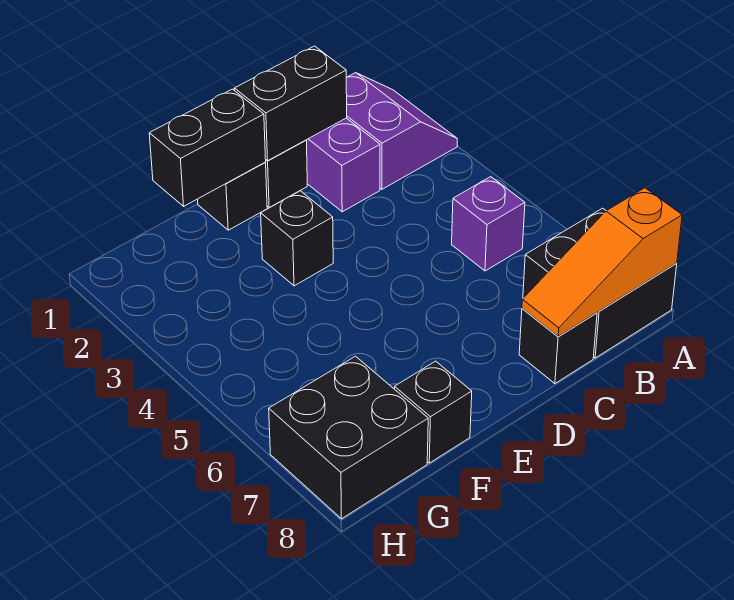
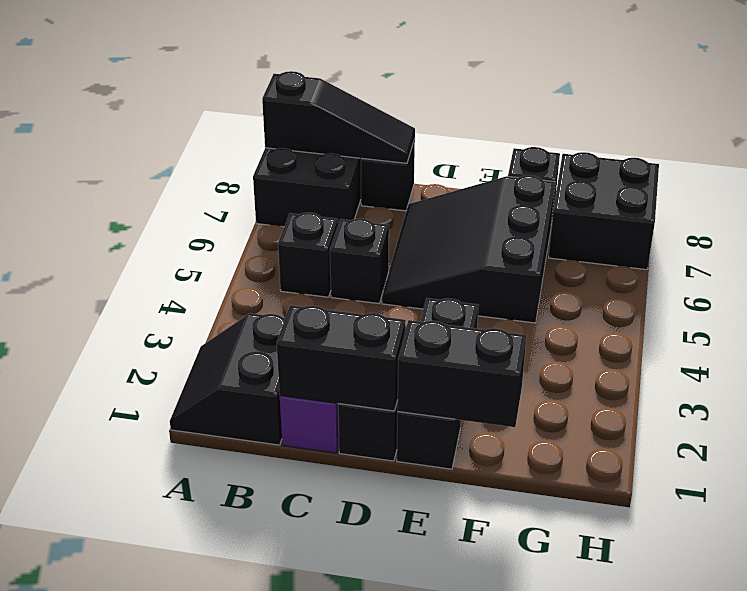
purple 2x2 slope [346,73,457,189] -> black 2x2 slope [170,313,285,445]
orange 1x3 slope [522,188,682,336] -> black 1x3 slope [262,71,415,163]
purple 1x1 brick [452,177,525,271] -> black 1x1 brick [278,212,338,297]
none -> black 1x1 brick [330,218,389,303]
none -> black 3x3 slope [382,175,555,323]

